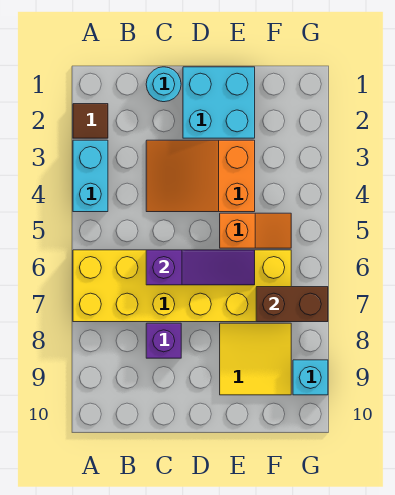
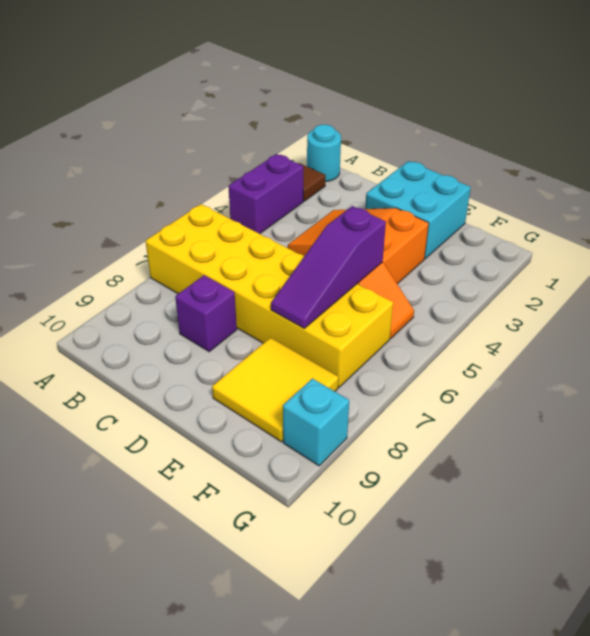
cyan 1x2 brick [73,140,108,212] -> purple 1x2 brick [228,154,303,234]
cyan 1x1 round brick [146,67,181,102] -> cyan 1x1 round brick moved to [307,125,341,182]
purple 1x3 slope [146,250,255,285] -> purple 1x3 slope turned to [271,206,386,328]
brown 1x2 brick [256,287,328,322] -> none

